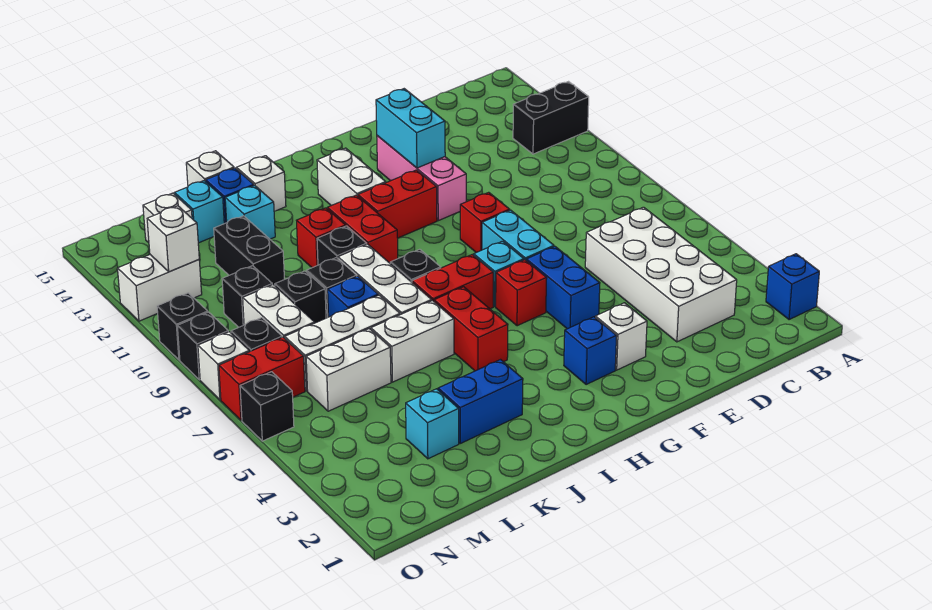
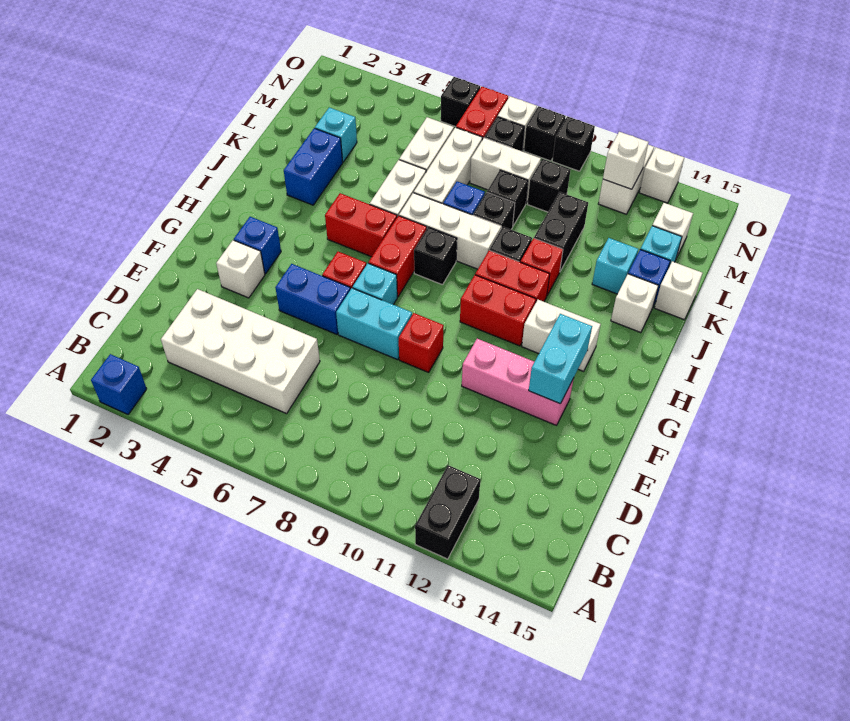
cyan 1x2 brick [376,89,445,168] -> cyan 1x2 brick turned to [529,314,592,404]
red 1x2 brick [358,170,437,238] -> red 1x2 brick turned to [460,275,536,346]
black 1x2 brick [214,216,284,286] -> black 1x2 brick turned to [534,192,588,271]
none -> white 1x1 brick [640,148,684,203]

